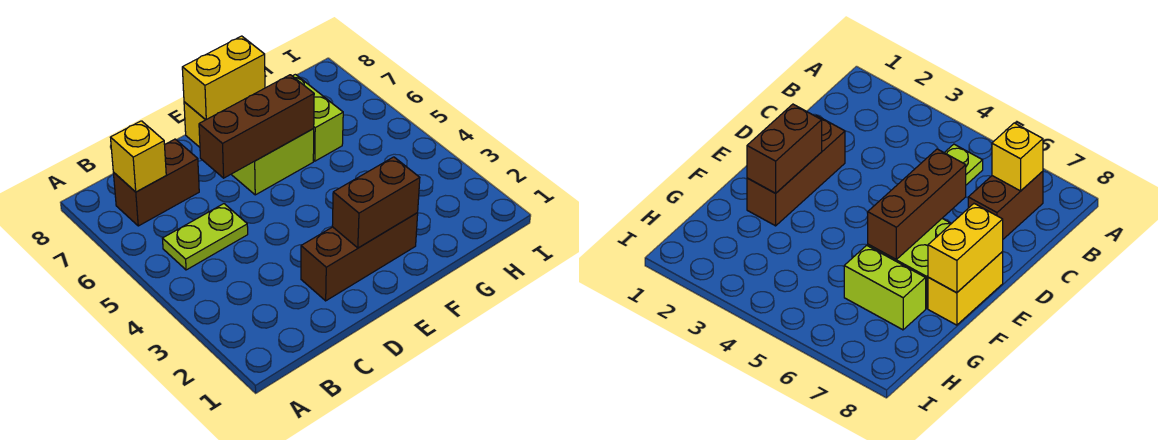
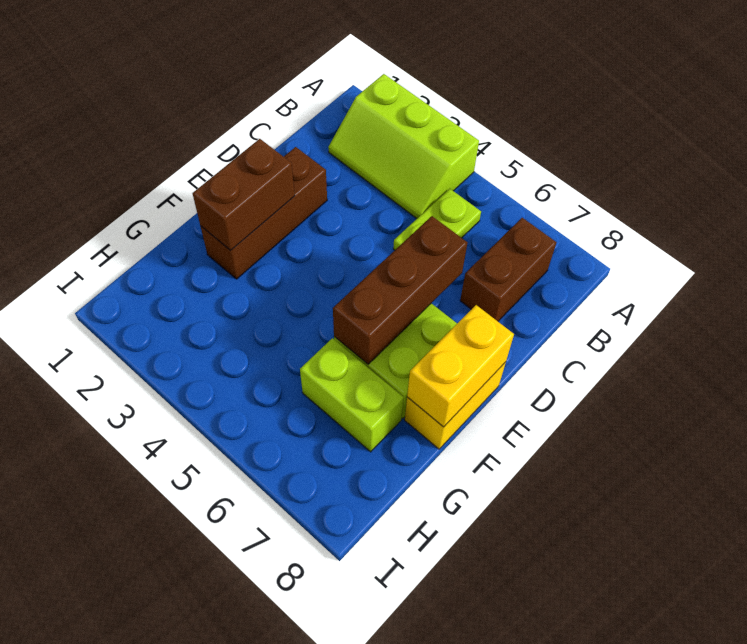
none -> lime 2x3 slope [328,74,479,219]
yellow 1x1 brick [110,121,166,192] -> none

